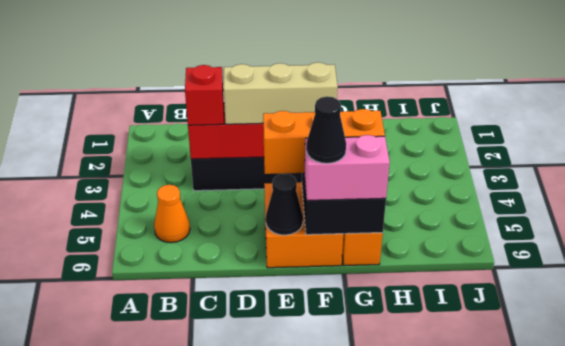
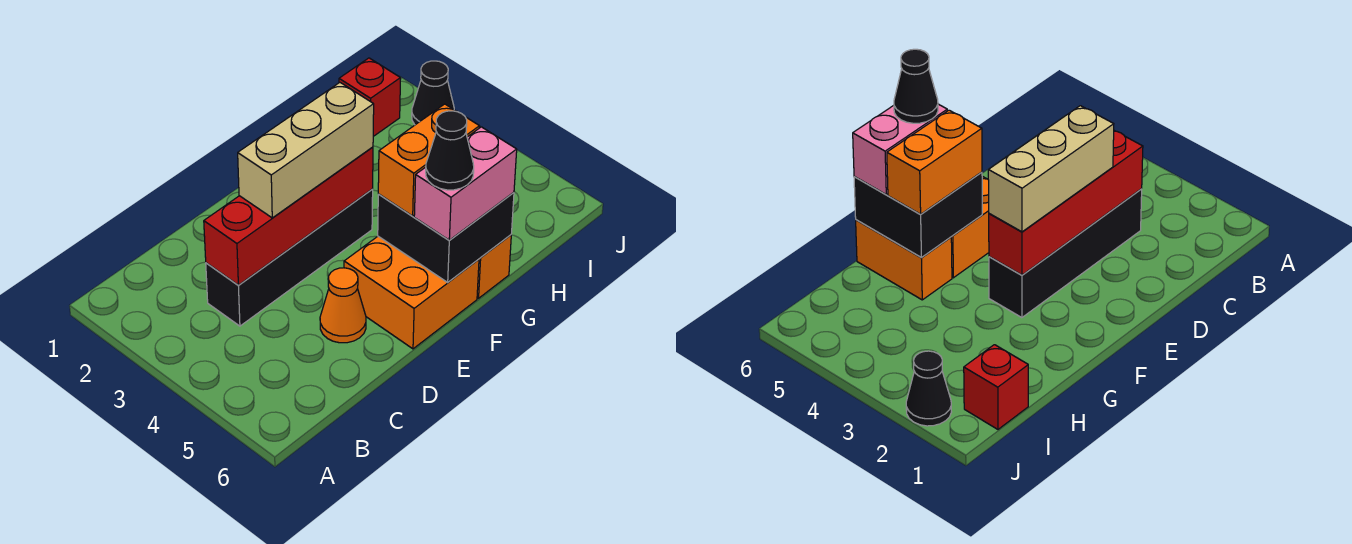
orange 1x1 cone [154,185,190,243] -> orange 1x1 cone moved to [320,268,366,343]
red 1x1 brick [185,65,224,125] -> red 1x1 brick moved to [339,58,401,136]
orange 1x3 brick [263,109,385,174] -> orange 1x2 brick [378,104,480,216]
black 1x1 cone [266,174,303,235] -> black 1x1 cone moved to [412,61,454,125]

